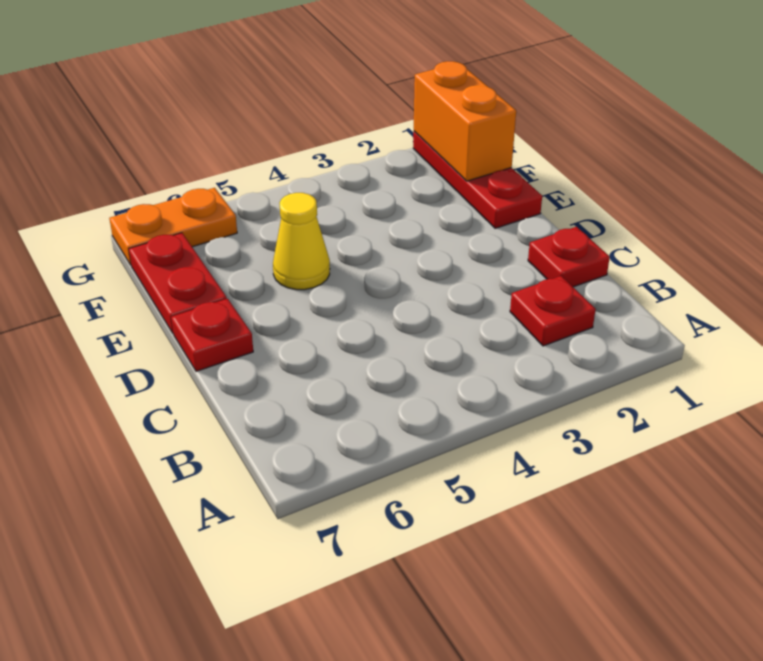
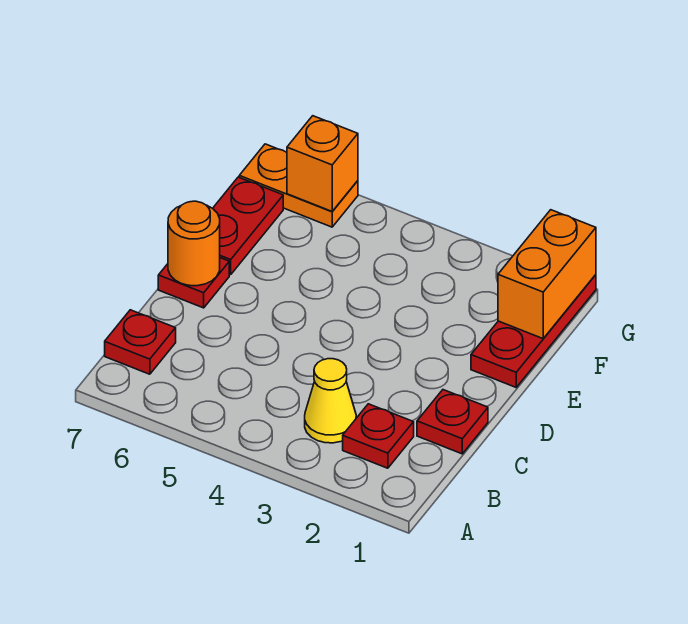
none -> red 1x1 plate [105,310,176,374]
none -> orange 1x1 round brick [168,201,220,286]
yellow 1x1 cone [273,193,330,290] -> yellow 1x1 cone moved to [305,359,356,443]
none -> orange 1x1 brick [287,116,358,211]

